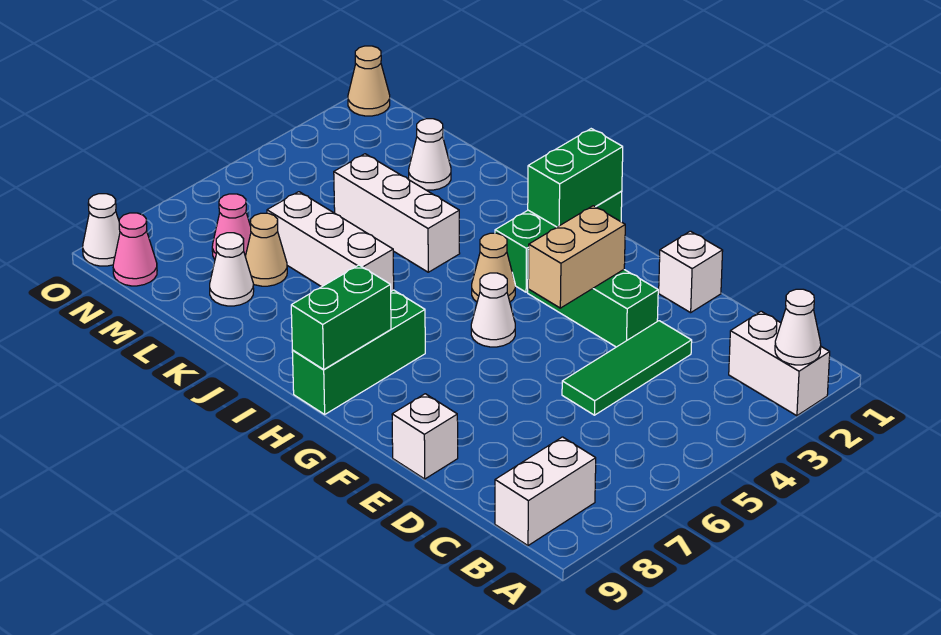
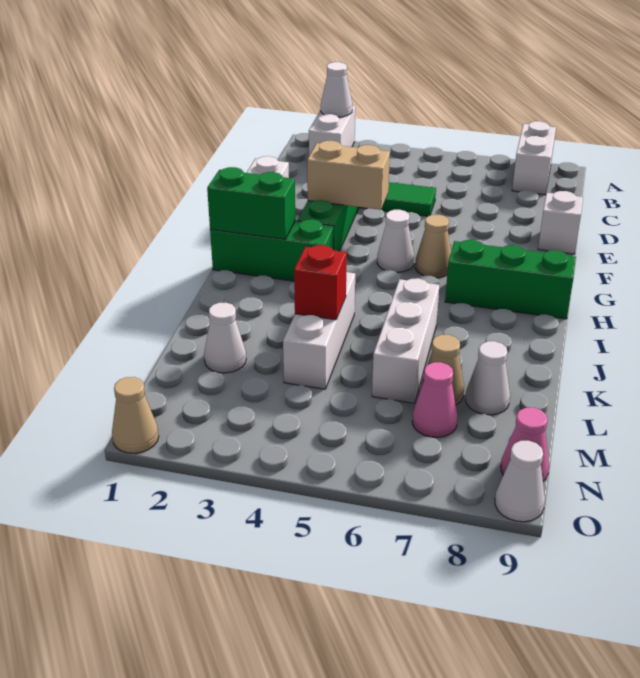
white 1x2 brick [495,437,596,546] -> white 1x2 brick turned to [512,121,556,195]
tan 1x1 cone [472,233,515,302] -> tan 1x1 cone moved to [415,215,451,278]
green 1x2 brick [291,265,391,369] -> none
none -> red 1x1 brick [294,245,347,320]

